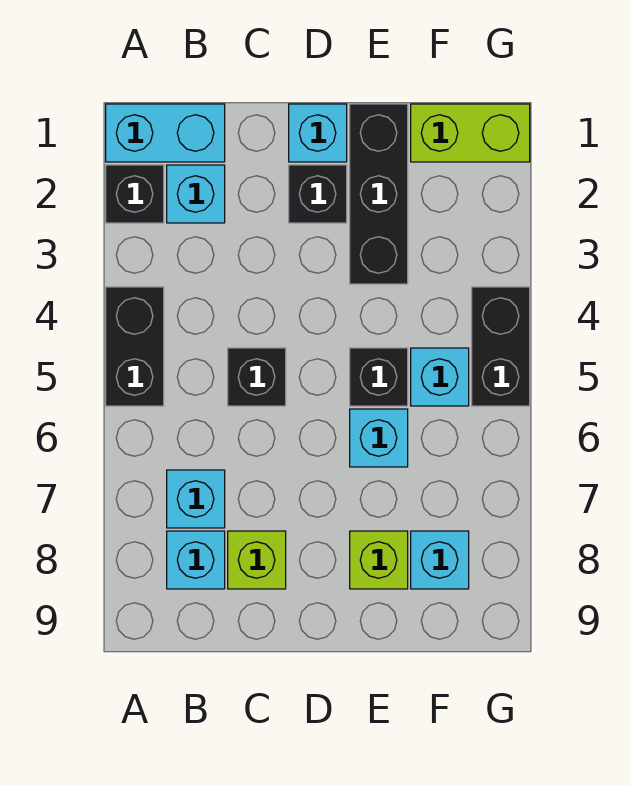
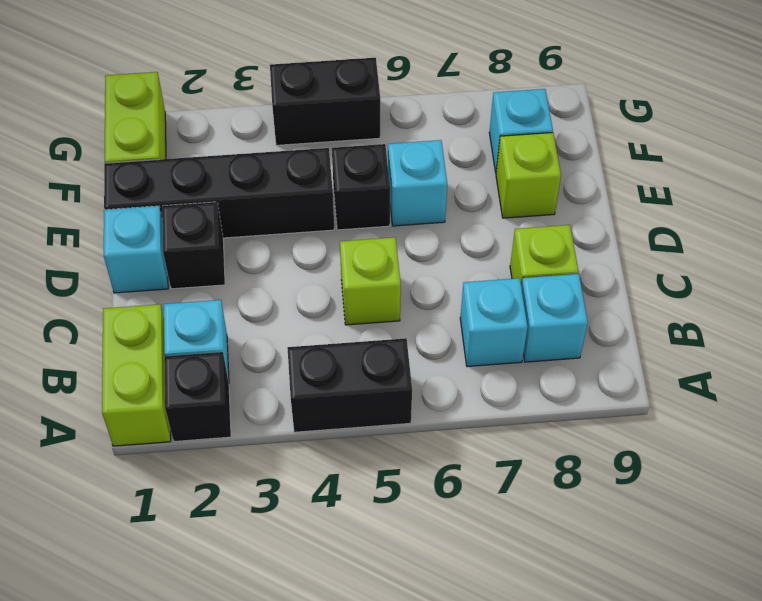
cyan 1x2 brick [106,104,225,162] -> lime 1x2 brick [102,304,171,446]
black 1x1 brick [228,348,286,406] -> lime 1x1 brick [340,237,401,325]
black 1x3 brick [350,104,408,284] -> black 1x4 brick [104,148,334,238]
cyan 1x1 brick [411,348,469,406] -> none

